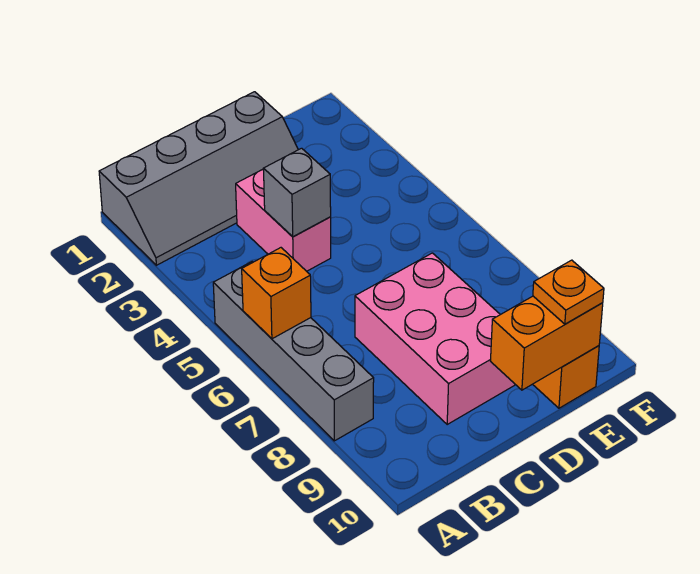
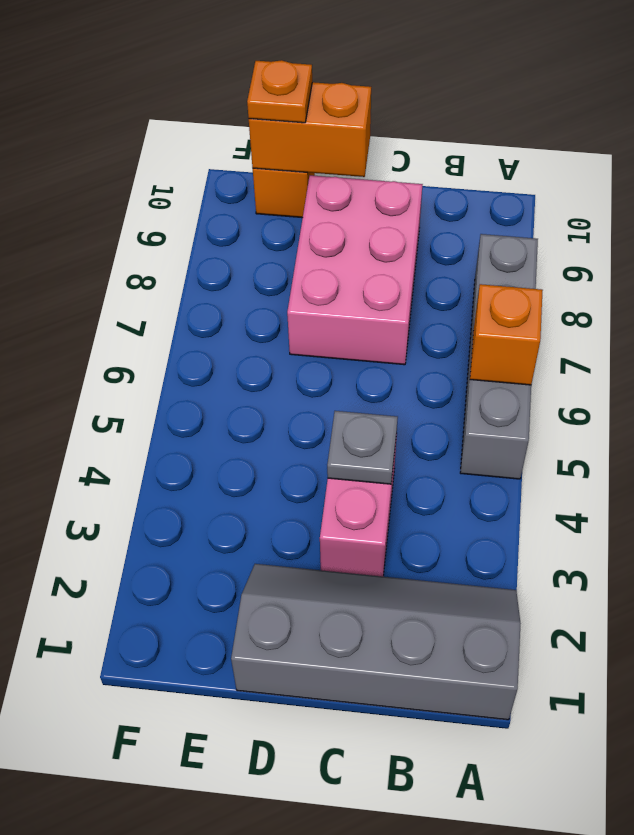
grey 1x1 brick [264,148,331,237] -> grey 1x1 plate [327,411,398,484]

